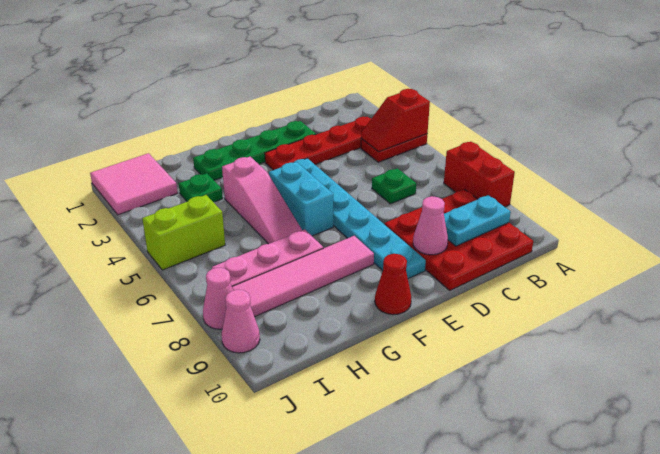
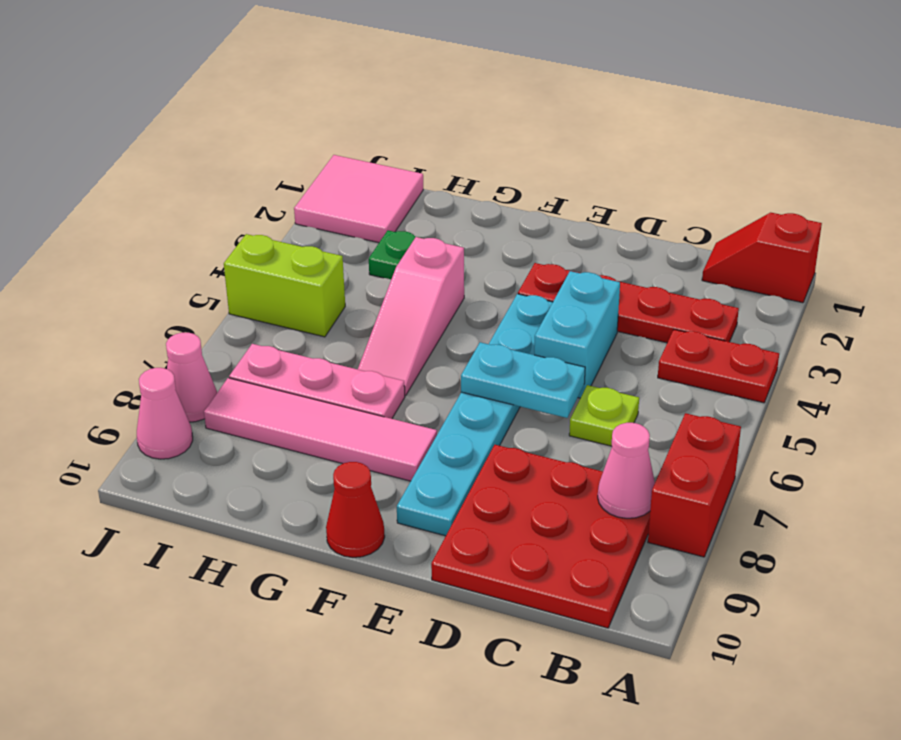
red 1x2 slope [361,89,430,152] -> red 1x2 slope moved to [702,213,822,303]
cyan 1x2 plate [444,195,511,246] -> cyan 1x2 plate moved to [461,342,585,418]
green 1x1 plate [372,168,416,204] -> lime 1x1 plate [569,385,639,446]
green 1x4 plate [193,121,316,180] -> none
pink 1x1 cone [413,196,448,255] -> pink 1x1 cone moved to [598,423,655,518]
cyan 1x2 brick [269,162,333,236] -> cyan 1x2 brick moved to [534,271,620,398]

